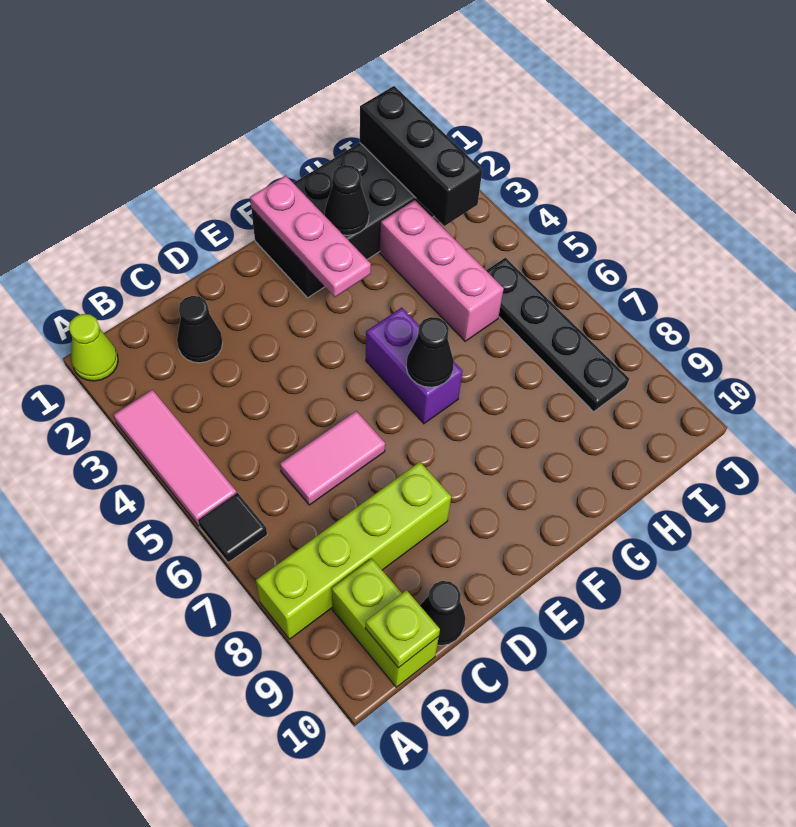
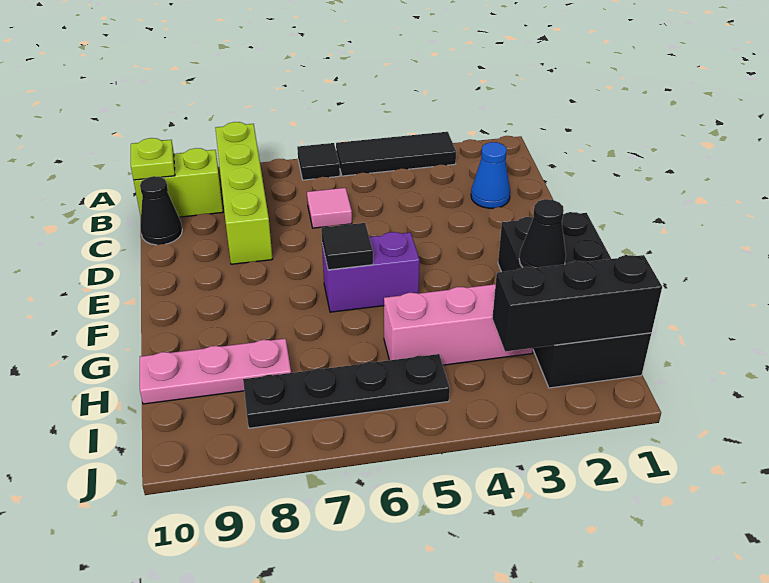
lime 1x1 cone [69,314,118,381] -> none
pink 1x3 tile [114,390,236,526] -> black 1x3 tile [336,132,456,176]
black 1x1 cone [177,296,223,363] -> blue 1x1 cone [471,142,510,208]
pink 1x2 tile [280,411,385,505] -> pink 1x1 tile [307,188,352,228]
pink 1x3 plate [250,175,371,297] -> pink 1x3 plate moved to [140,339,291,404]
black 1x1 cone [406,317,454,387] -> black 1x1 tile [321,223,373,270]

